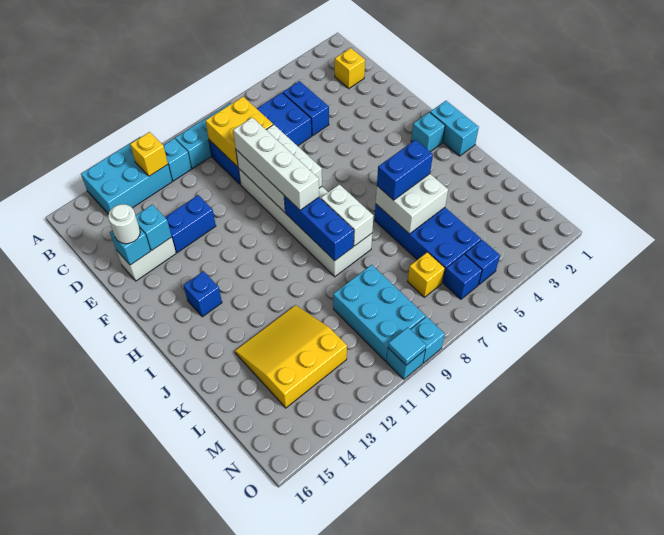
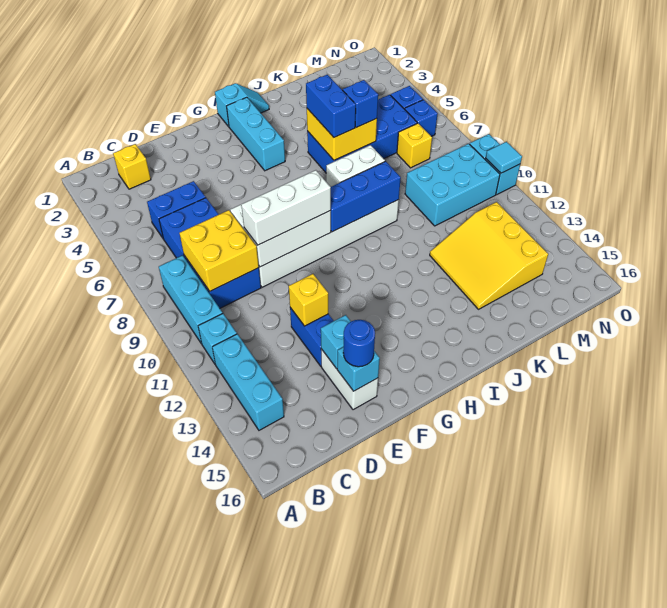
cyan 2x3 brick [81,137,172,214] -> cyan 1x3 brick [212,334,284,430]
yellow 1x1 brick [130,132,168,176] -> yellow 1x1 brick moved to [289,274,328,326]
white 1x4 brick [233,117,319,210] -> white 1x3 brick [241,170,331,245]
white 1x1 round brick [108,204,140,244] -> blue 1x1 round brick [343,320,375,367]
cyan 1x2 brick [430,101,479,156] -> cyan 1x2 slope [215,83,269,126]
cyan 1x1 brick [411,112,445,152] -> cyan 1x3 brick [227,97,285,171]
blue 1x1 brick [184,271,222,317] -> blue 1x1 brick moved to [343,80,378,128]
white 2x2 brick [376,174,448,234] -> yellow 2x2 brick [307,109,377,160]

